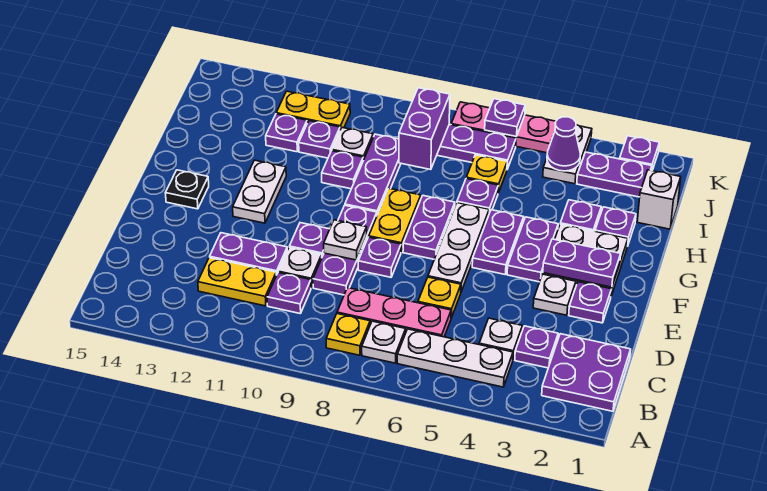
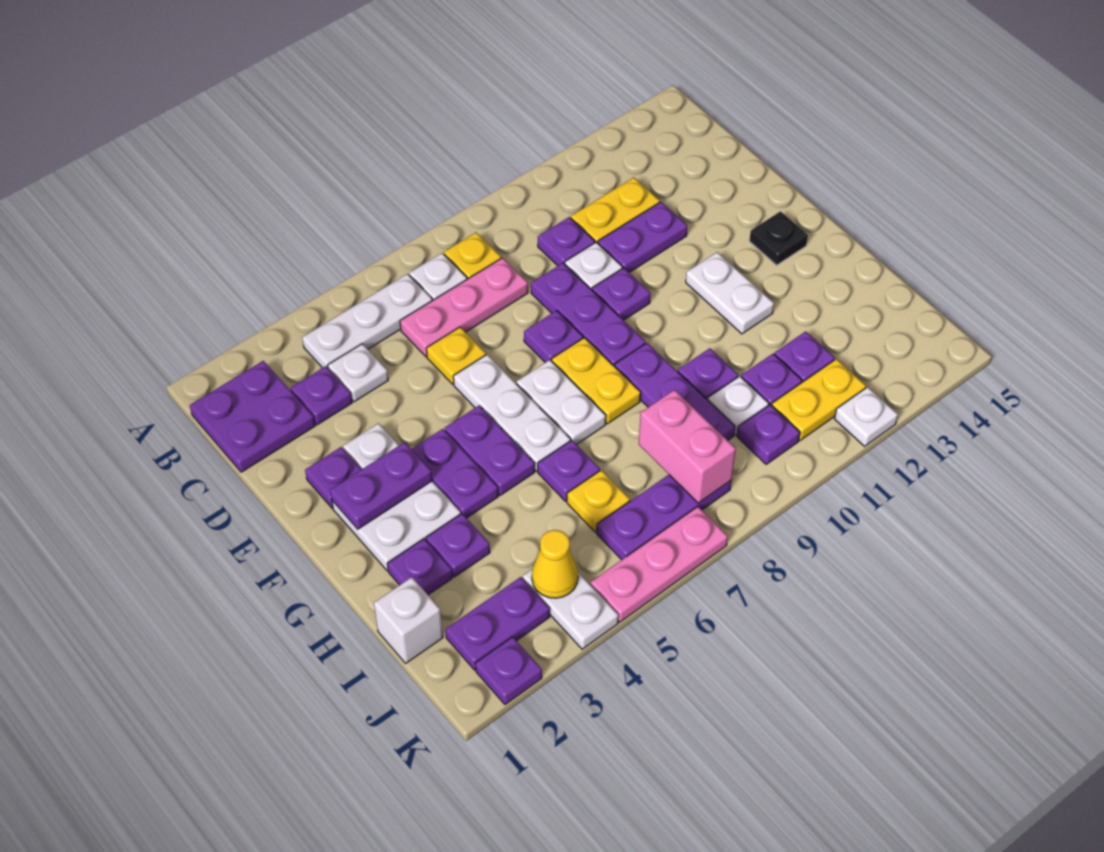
white 1x1 plate [324,220,367,260] -> white 1x1 plate moved to [835,387,898,446]
purple 1x2 plate [403,196,455,259] -> white 1x2 plate [517,360,606,445]
purple 1x2 brick [399,88,450,170] -> pink 1x2 brick [639,390,736,503]
purple 1x1 cone [547,117,580,171] -> yellow 1x1 cone [532,530,578,598]
purple 1x1 plate [485,99,525,137] -> purple 1x1 plate moved to [737,405,800,464]

